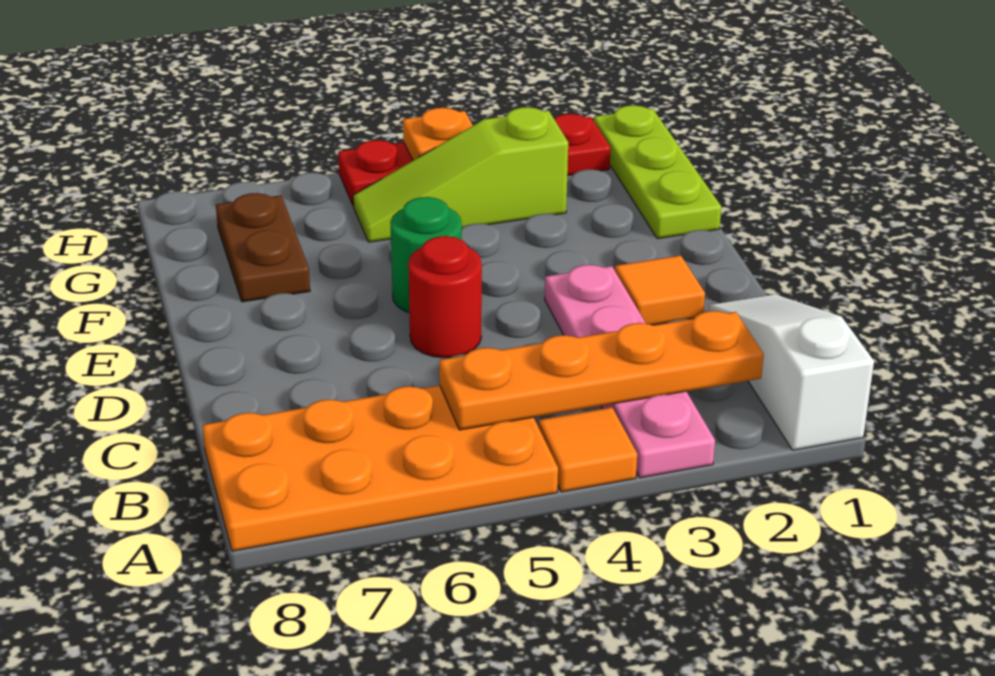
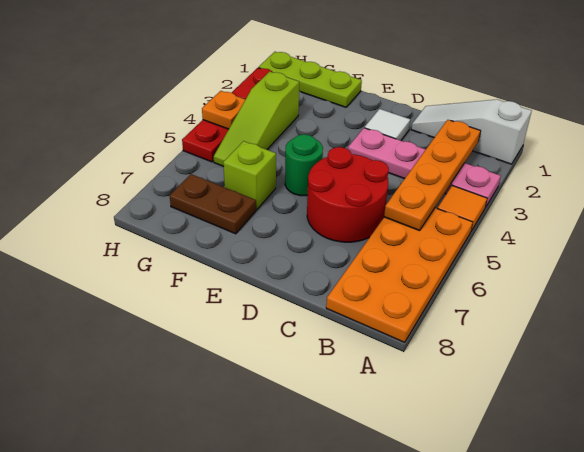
orange 1x1 tile [615,255,705,325] -> white 1x1 tile [365,109,410,141]
red 1x1 round brick [408,236,482,358] -> red 2x2 round brick [307,147,389,242]
none -> lime 1x1 brick [223,141,276,210]

